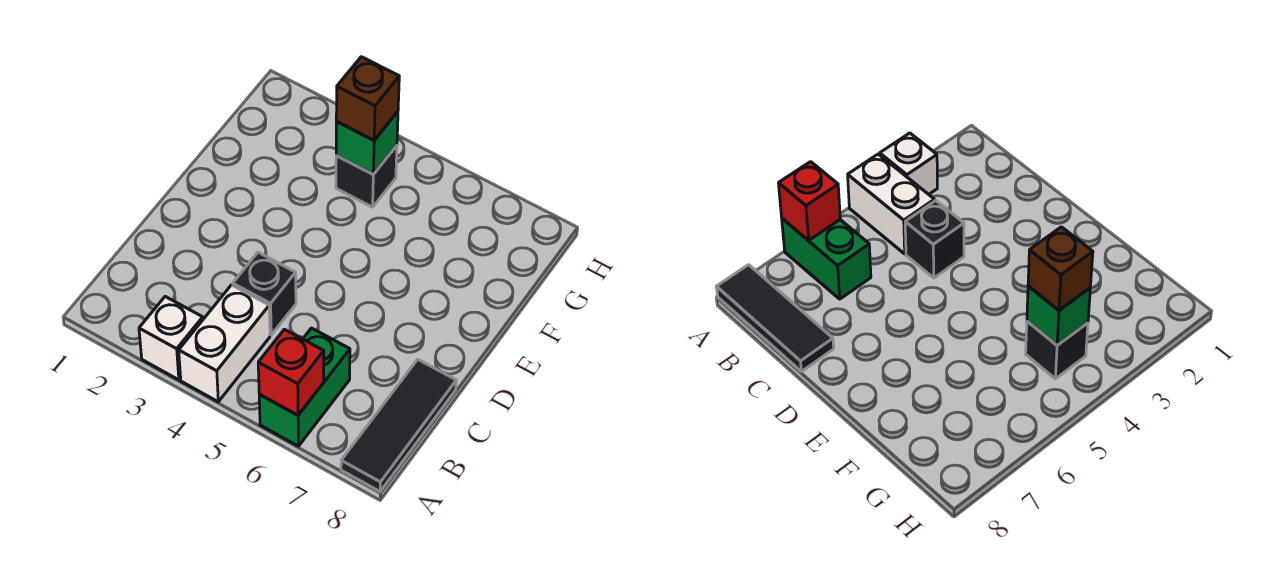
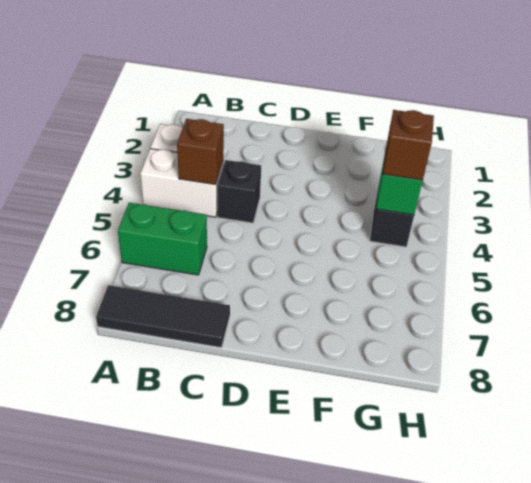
red 1x1 brick [258,329,324,415] -> none
none -> brown 1x1 brick [177,119,224,185]

